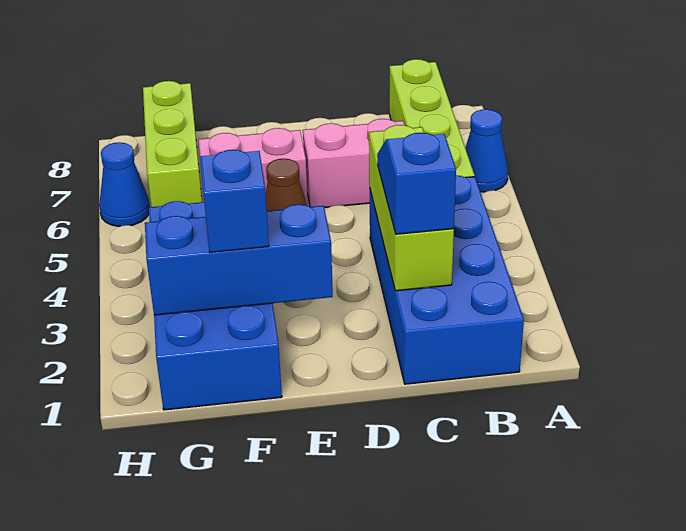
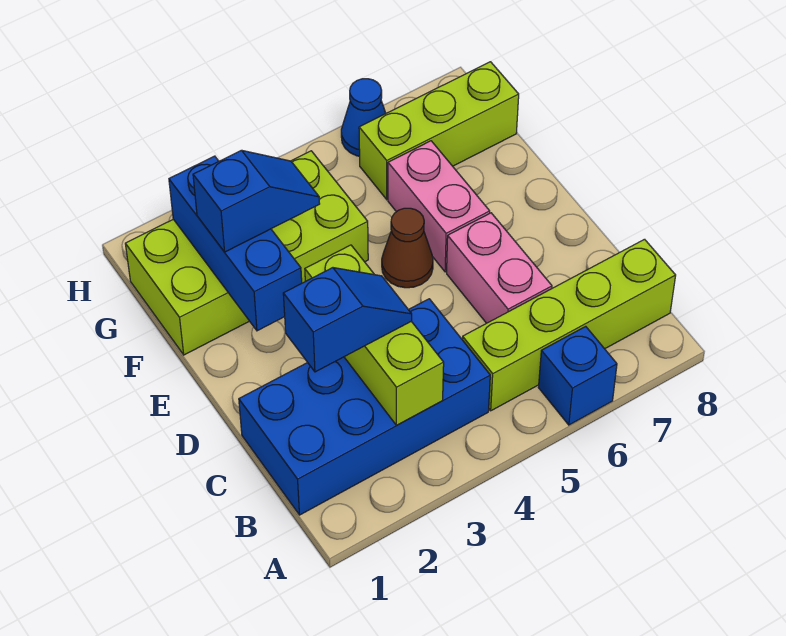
blue 1x1 cone [465,109,508,192] -> blue 1x1 brick [539,326,617,425]
lime 1x3 brick [369,125,454,291] -> lime 1x3 brick turned to [305,245,444,425]
blue 2x4 brick [149,201,282,410] -> lime 2x4 brick [125,151,368,355]

